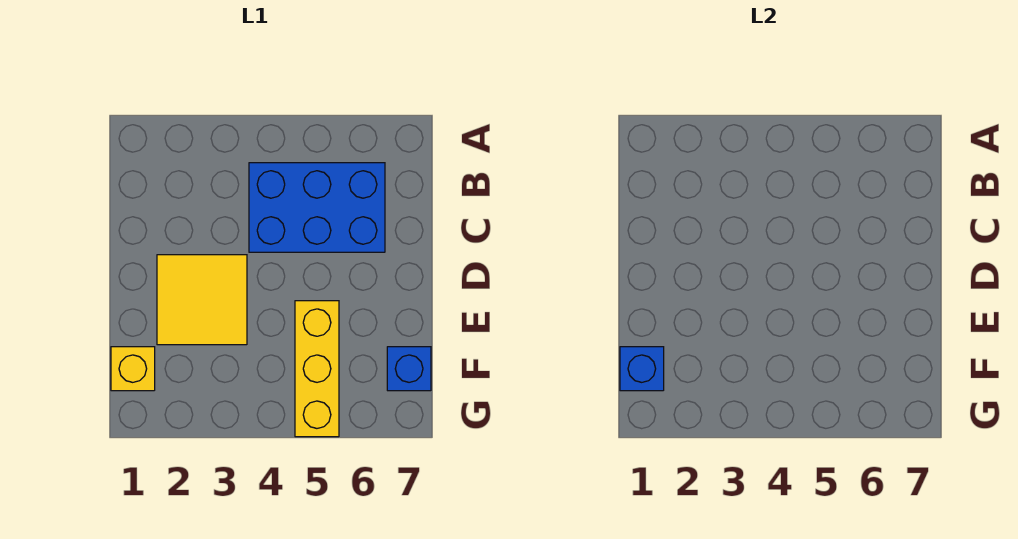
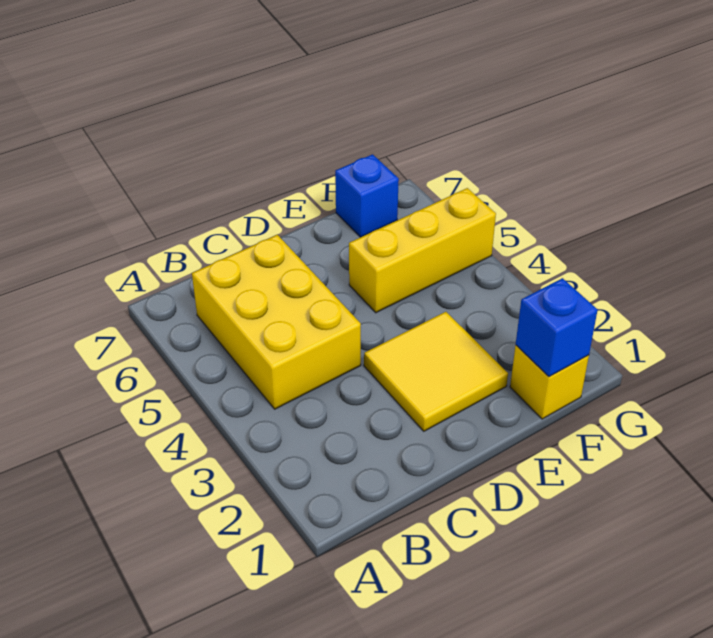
blue 2x3 brick [249,163,385,252] -> yellow 2x3 brick [192,235,361,409]

